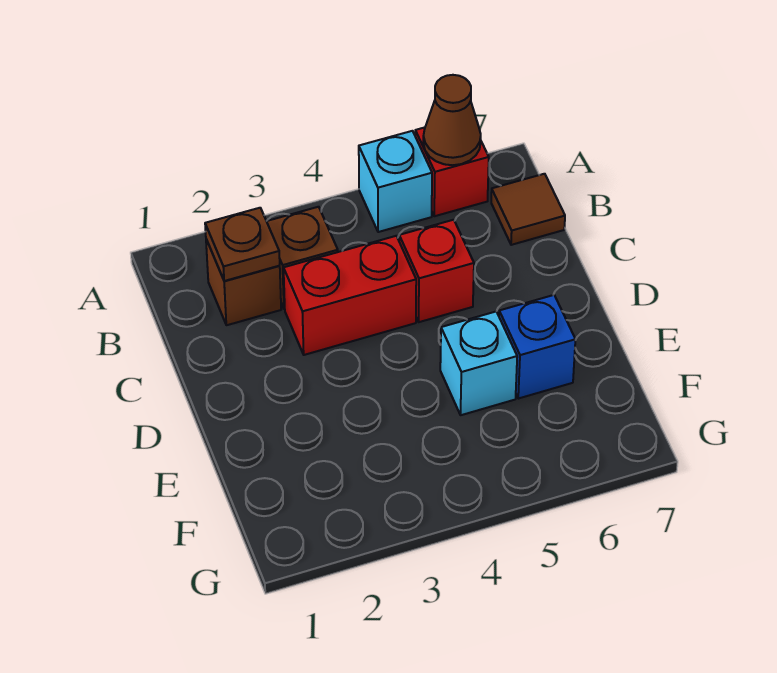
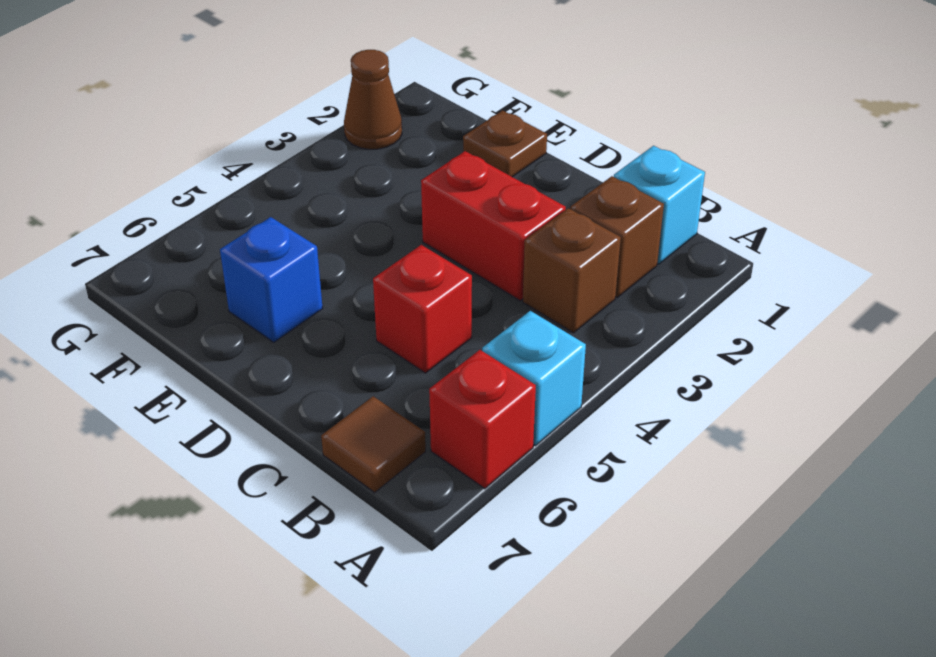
brown 1x1 cone [423,75,481,165] -> brown 1x1 cone moved to [344,50,402,149]
brown 1x1 plate [205,208,280,281] -> brown 1x1 plate moved to [463,110,547,177]
red 1x2 brick [284,236,416,355] -> red 1x2 brick turned to [421,151,566,301]
cyan 1x1 brick [440,311,517,415] -> cyan 1x1 brick moved to [614,146,705,264]

